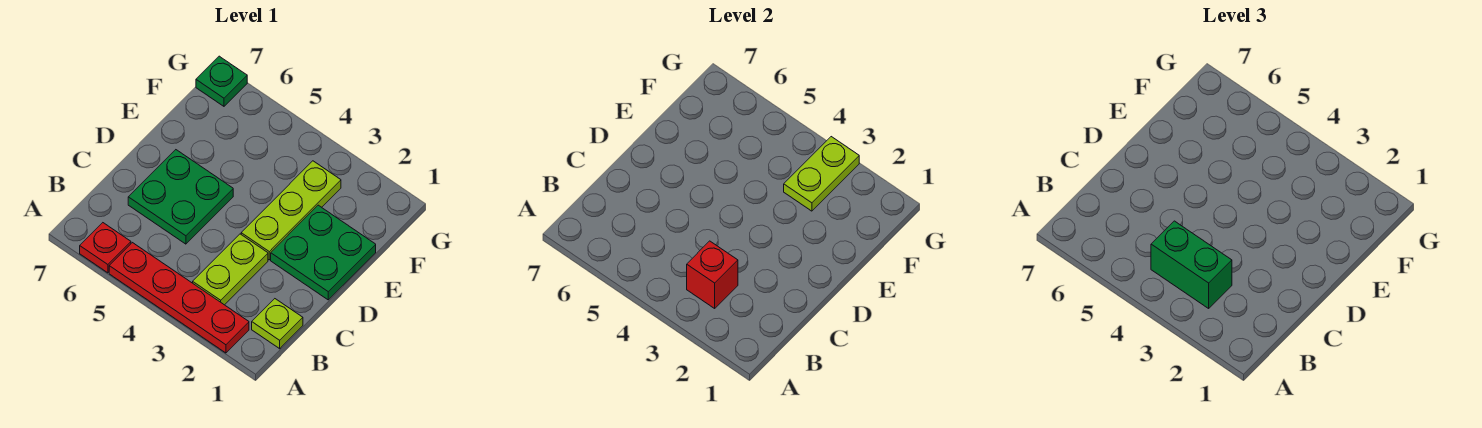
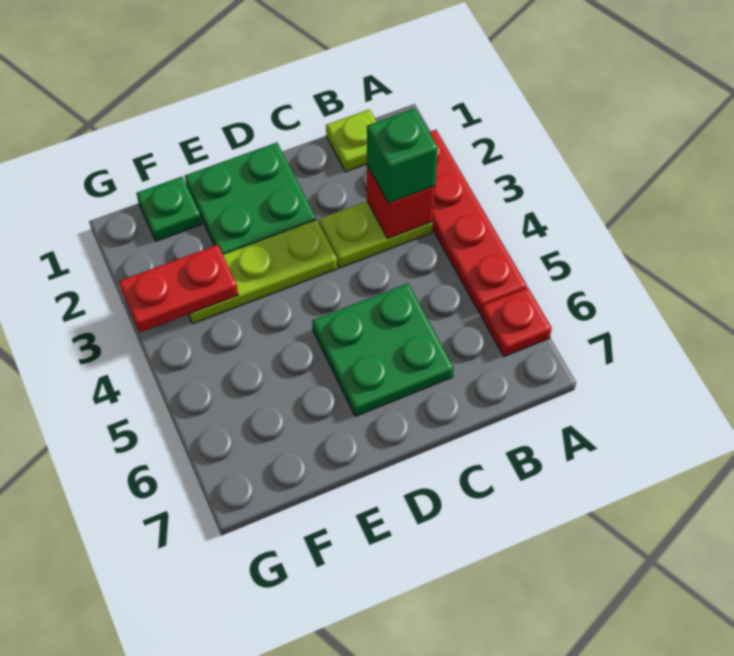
green 1x2 brick [1151,221,1232,308] -> green 1x1 brick [367,108,438,203]
lime 1x2 plate [784,137,859,211] -> red 1x2 plate [119,245,238,332]
green 1x1 plate [196,56,247,106] -> green 1x1 plate moved to [136,177,202,241]

